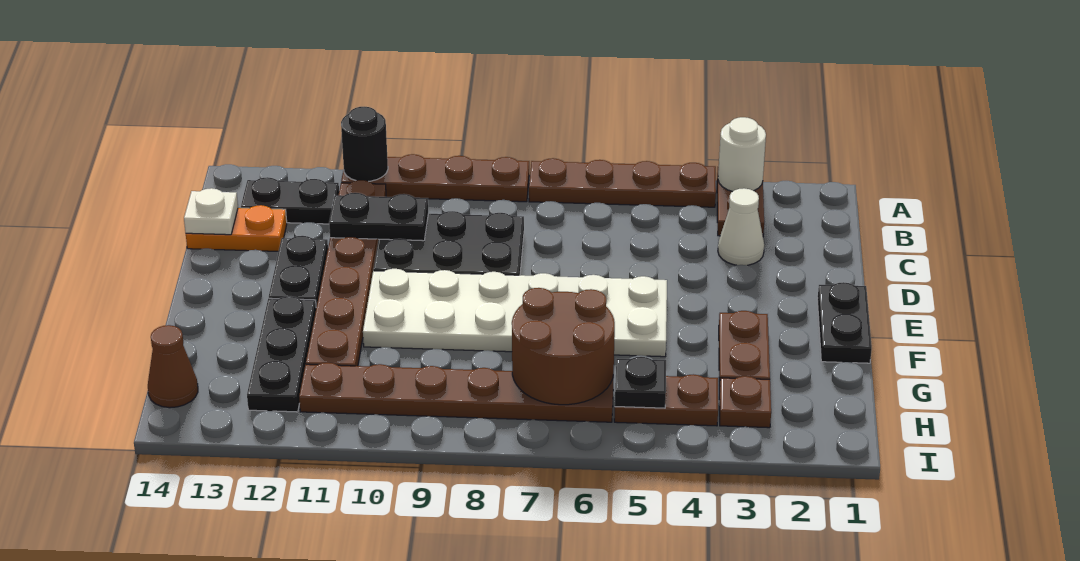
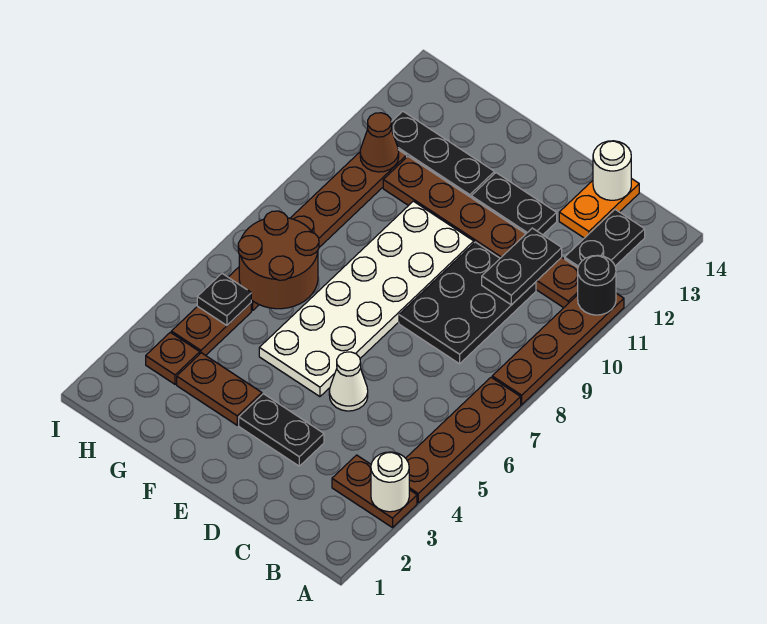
white 1x1 cone [718,188,764,265] -> white 1x1 cone moved to [329,352,368,411]
white 1x1 plate [184,188,238,235] -> white 1x1 round brick [593,141,631,200]
black 1x2 plate [817,282,872,363] -> black 1x2 plate moved to [239,394,324,466]
brown 1x1 cone [148,325,198,408] -> brown 1x1 cone moved to [360,113,399,172]

